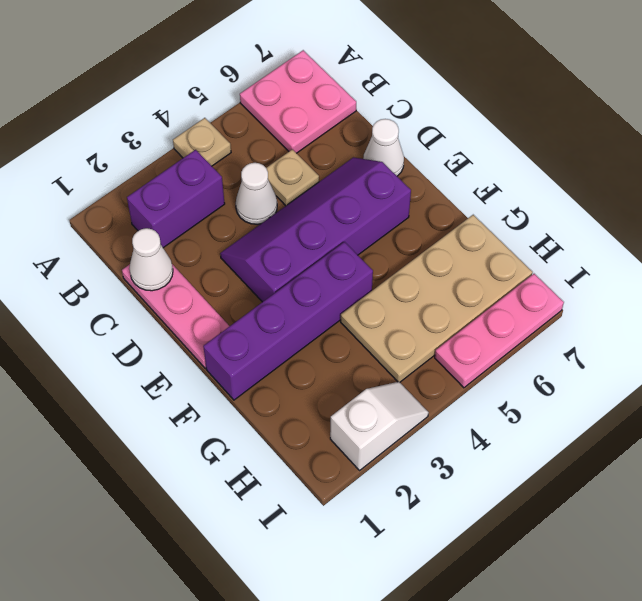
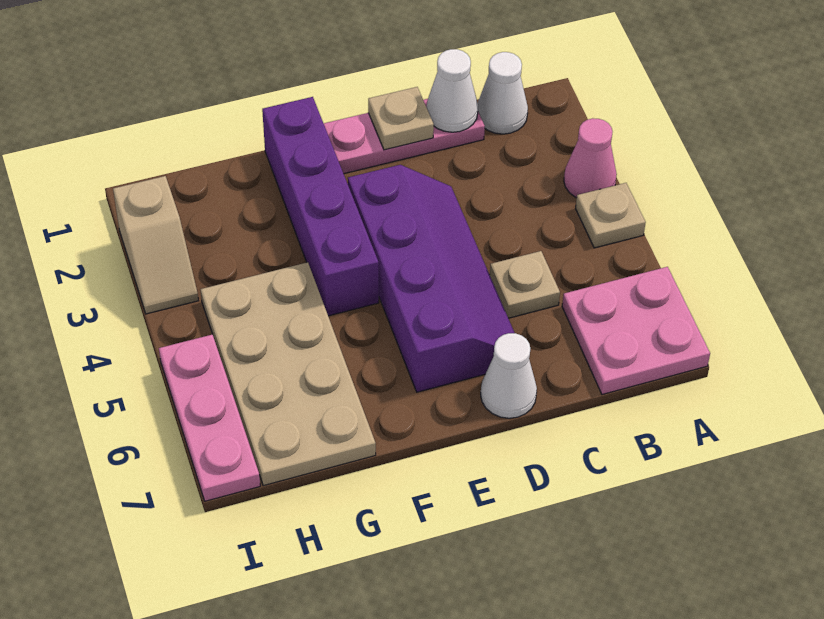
none -> pink 1x1 cone [564,118,617,198]
purple 1x2 brick [127,150,225,248] -> none
white 1x1 cone [236,163,277,224] -> white 1x1 cone moved to [478,52,528,134]
none -> tan 1x1 plate [368,87,434,150]
white 1x2 slope [330,382,429,470] -> tan 1x2 slope [113,176,198,314]

